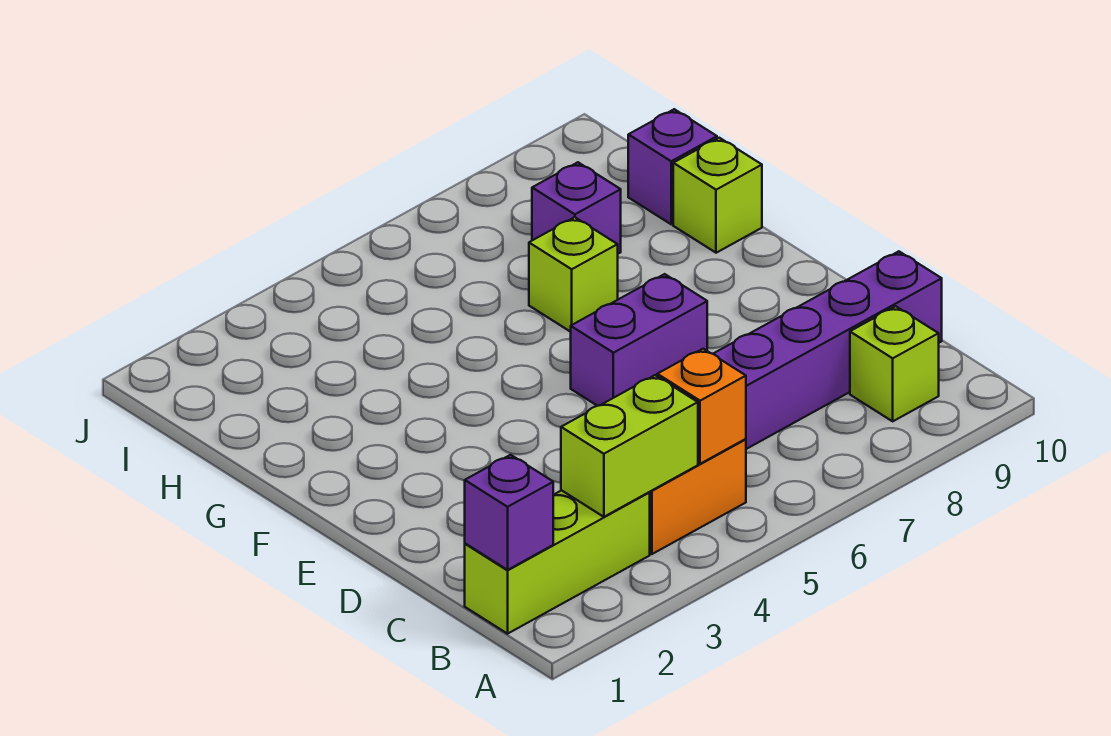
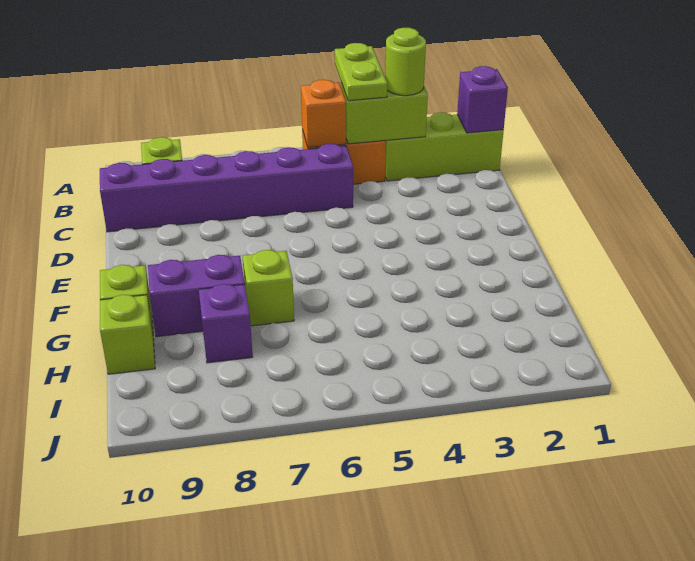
none -> lime 1x2 plate [335,43,388,101]
none -> lime 1x1 round brick [385,28,426,96]
purple 1x2 brick [571,274,707,406] -> purple 1x2 brick moved to [148,255,245,337]
purple 1x1 brick [628,109,717,224] -> lime 1x1 brick [100,295,155,374]

